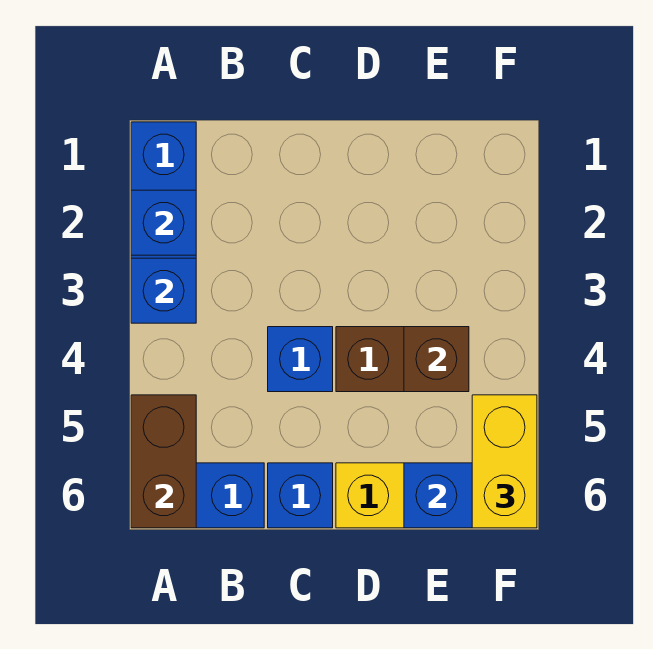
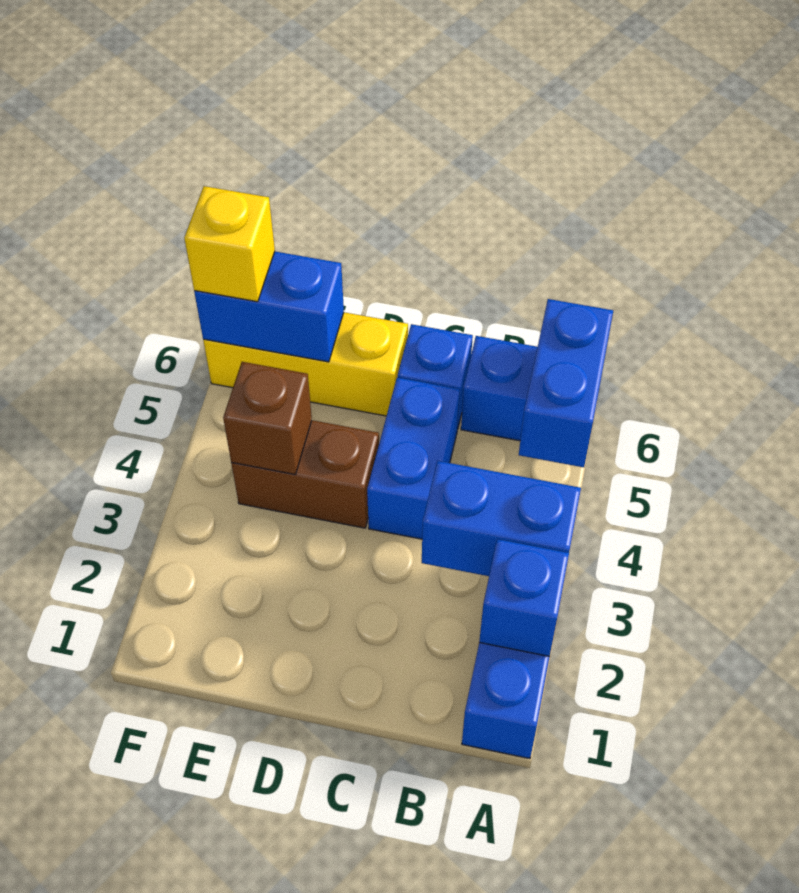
blue 1x1 brick [131,258,196,323] -> blue 1x2 brick [422,461,581,576]
brown 1x2 brick [131,395,196,528] -> blue 1x2 brick [519,299,613,467]
blue 1x1 brick [268,327,333,392] -> blue 1x2 brick [367,378,460,539]
yellow 1x2 brick [472,395,537,528] -> yellow 1x1 brick [184,186,275,302]

